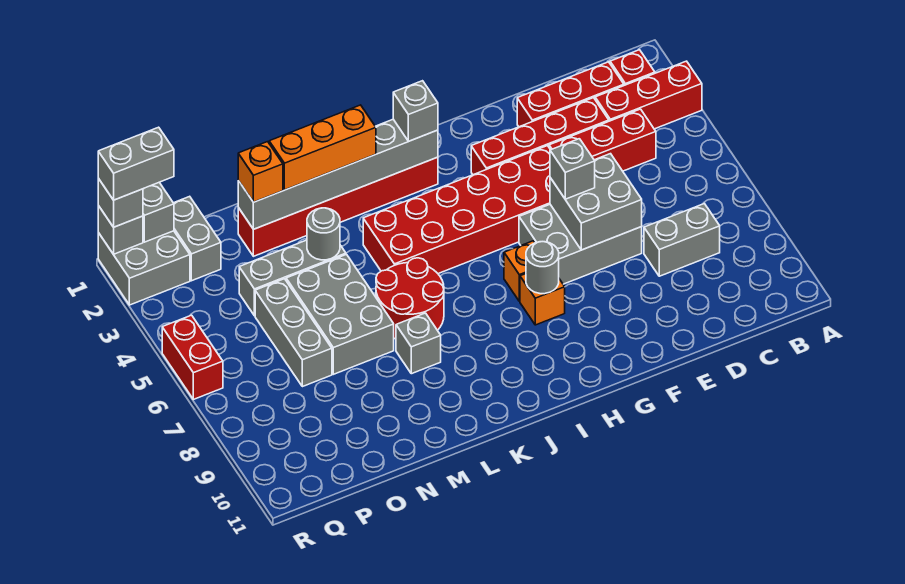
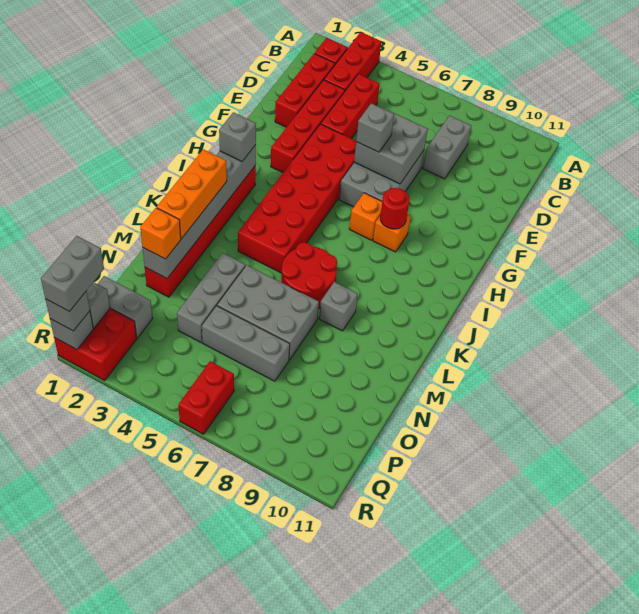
grey 1x1 round brick [526,242,559,294] -> red 1x1 round brick [380,188,409,229]
grey 1x1 round brick [307,208,340,260] -> none
grey 2x2 brick [98,231,190,305] -> red 2x2 brick [54,309,137,380]
red 1x2 brick [162,315,223,399] -> red 1x2 brick turned to [178,361,234,434]

